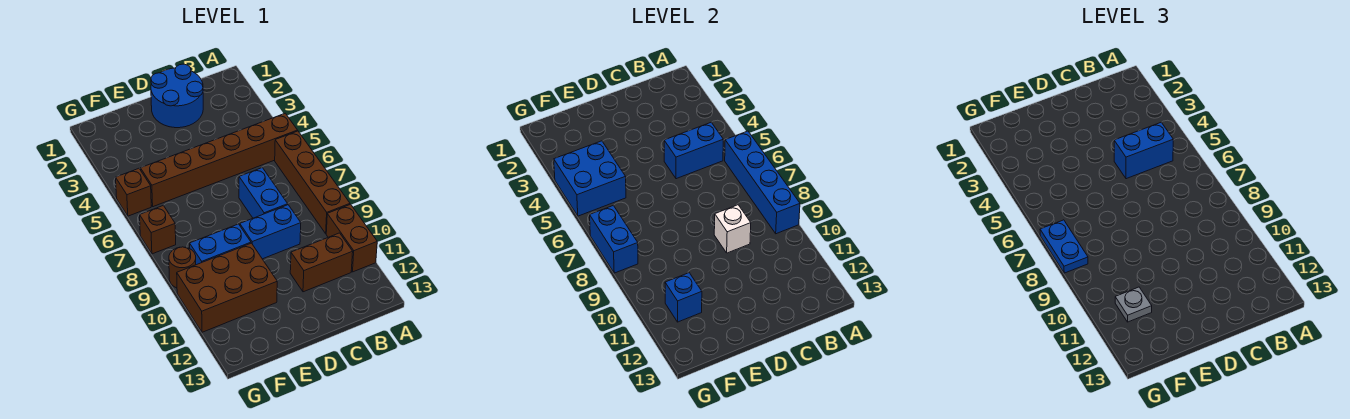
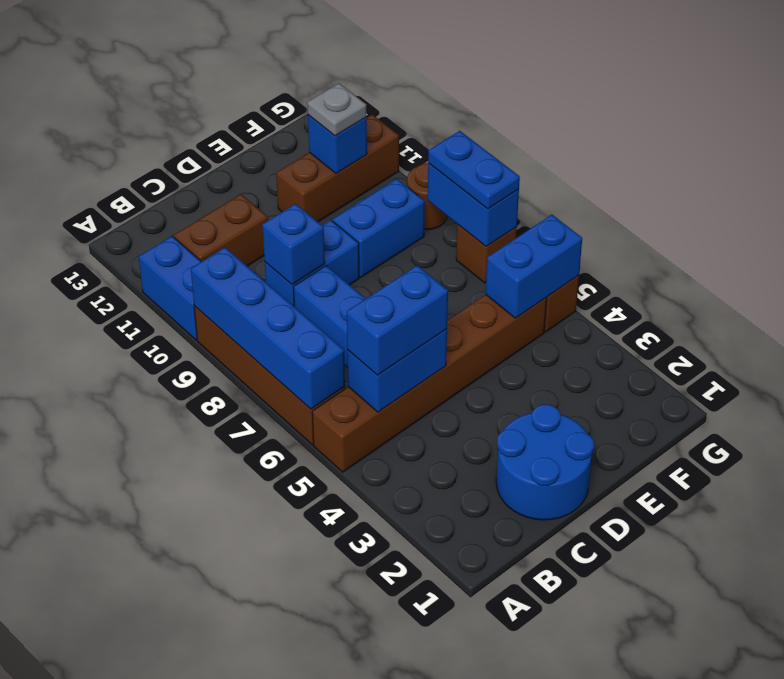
brown 1x2 brick [326,204,377,272] -> blue 1x2 brick [139,236,201,340]
white 1x1 brick [714,205,751,253] -> blue 1x1 brick [262,204,325,285]
brown 2x3 brick [177,243,277,332] -> brown 1x3 brick [276,114,399,222]
blue 2x2 brick [554,141,626,216] -> blue 1x2 brick [486,215,582,318]

